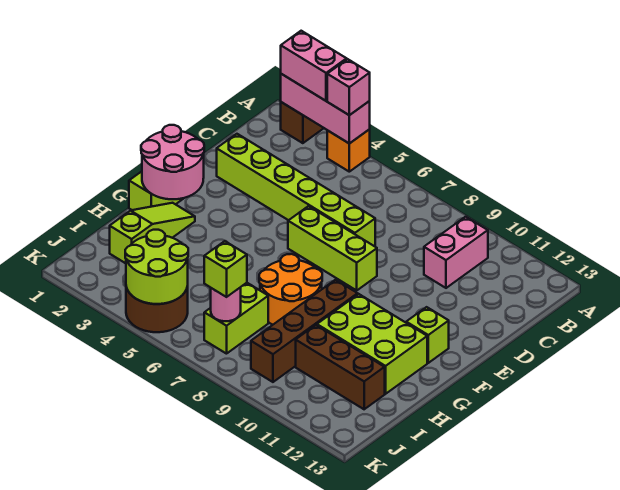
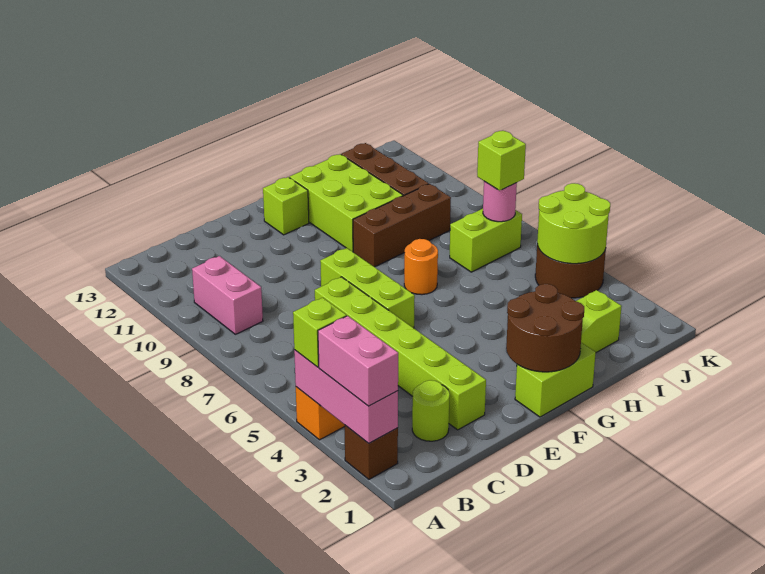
pink 1x1 brick [327,59,370,115] -> lime 1x1 brick [293,298,347,367]
pink 1x2 brick [424,217,488,288] -> pink 1x2 brick turned to [192,256,263,334]
none -> lime 1x1 round brick [412,380,450,441]
pink 2x2 round brick [141,125,204,199] -> brown 2x2 round brick [506,284,584,372]
orange 2x2 round brick [259,254,322,325] -> orange 1x1 round brick [404,239,438,295]
brown 1x4 brick [251,280,358,382] -> brown 1x3 brick [353,184,451,267]

